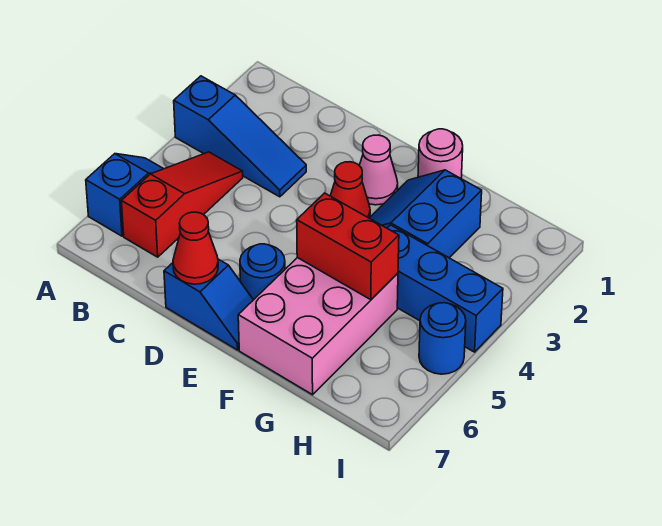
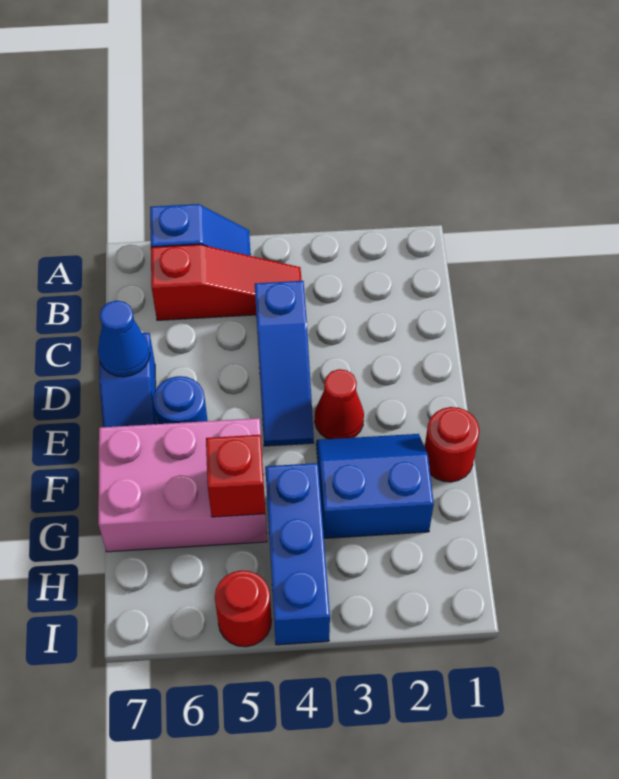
blue 1x3 slope [174,76,306,197] -> blue 1x3 slope moved to [255,281,314,446]
red 1x1 cone [173,212,218,284] -> blue 1x1 cone [98,301,150,377]
pink 1x1 cone [359,135,398,205] -> none
pink 1x1 round brick [418,129,463,178] -> red 1x1 round brick [425,407,479,482]
red 1x2 brick [297,193,399,300] -> red 1x1 brick [206,435,265,517]
blue 1x1 round brick [419,303,466,374] -> red 1x1 round brick [215,570,272,647]

